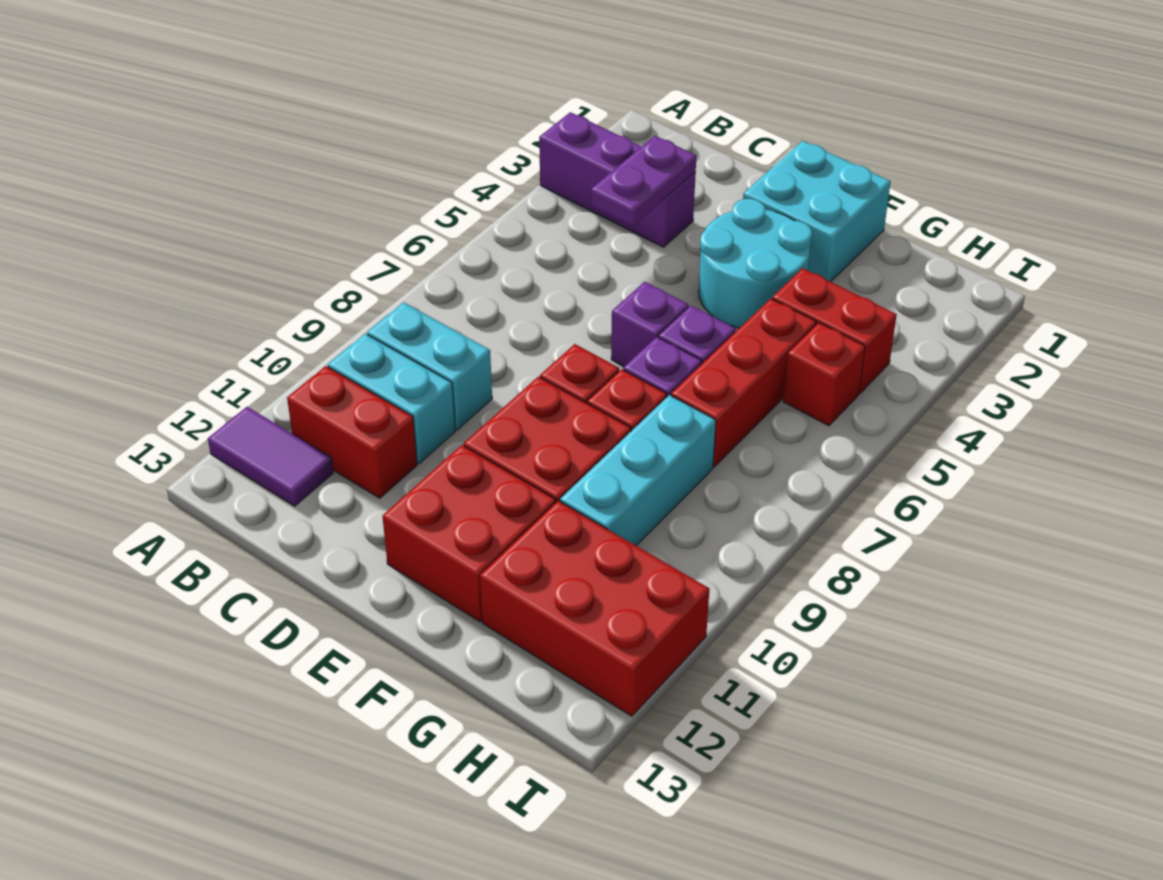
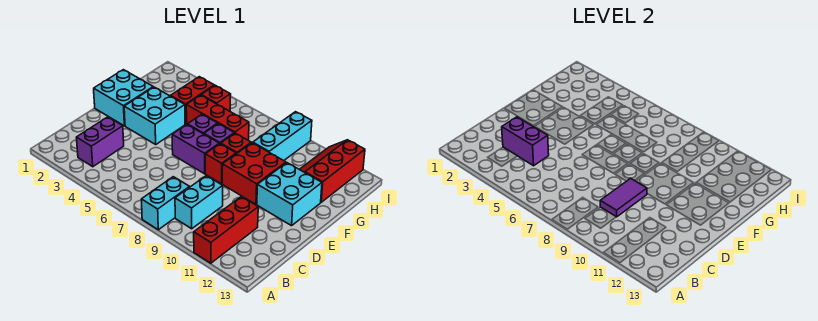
purple 1x3 brick [539,112,696,247] -> purple 1x2 brick [76,117,124,167]
purple 1x2 tile [208,407,333,506] -> purple 1x2 tile moved to [600,178,647,217]
cyan 1x2 brick [328,334,455,463] -> cyan 1x2 brick moved to [141,177,190,230]
red 1x2 brick [287,366,417,498] -> red 1x3 brick [194,197,258,263]
purple 1x2 plate [591,136,696,226] -> purple 1x2 brick [502,117,549,166]
cyan 2x2 round brick [699,199,812,328] -> cyan 2x2 brick [124,87,185,144]
purple 1x1 brick [611,282,688,366] -> purple 1x2 brick [172,125,219,174]
red 2x2 brick [383,445,556,622] -> cyan 2x2 brick [257,163,322,226]
cyan 1x3 brick [560,395,716,545] -> cyan 1x3 brick turned to [253,112,312,161]
red 2x3 brick [480,501,709,716] -> red 2x3 slope [300,140,365,202]

